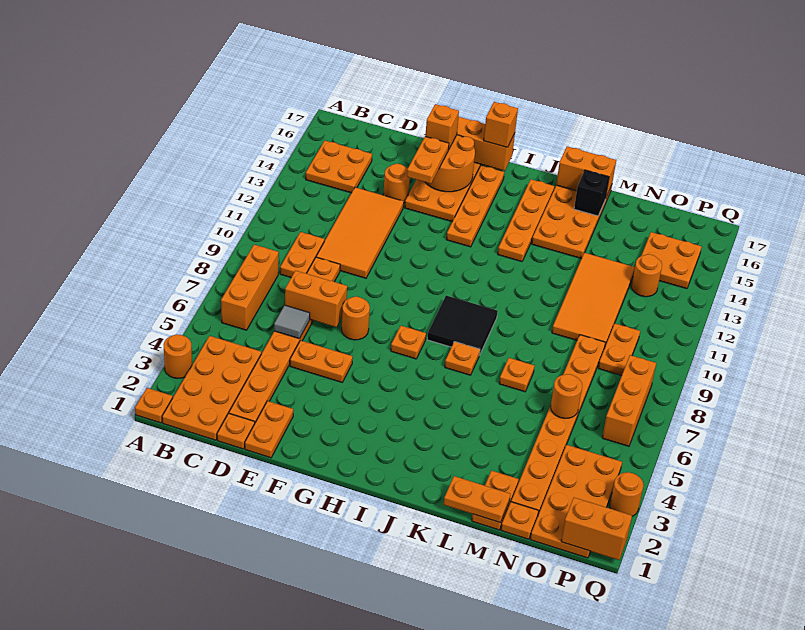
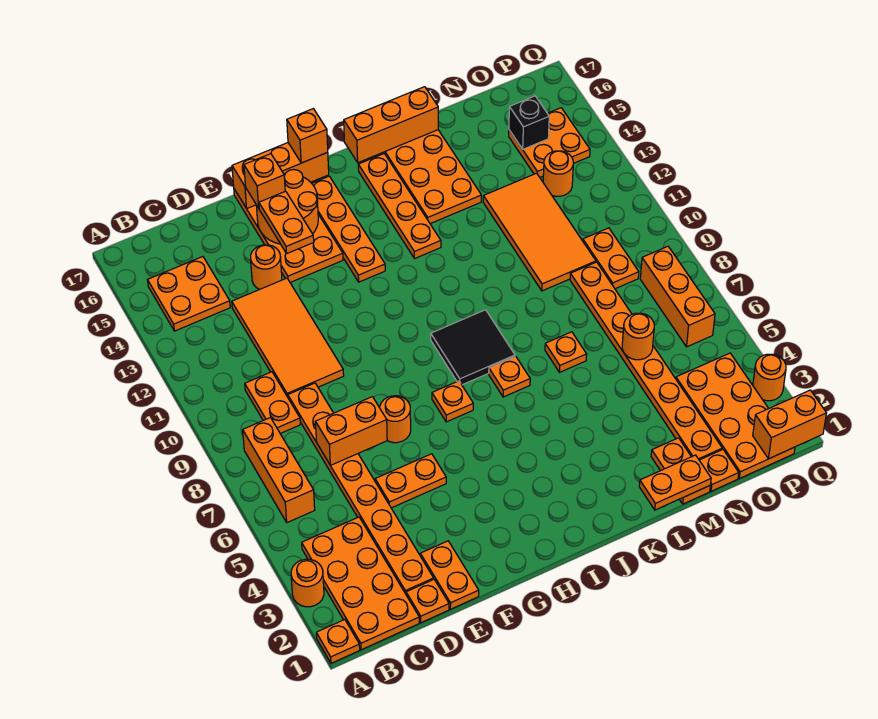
grey 1x1 tile [274,305,310,339] -> none
orange 1x2 brick [556,147,616,197] -> orange 1x3 brick [344,87,438,163]
black 1x1 brick [574,170,609,216] -> black 1x1 brick moved to [509,96,549,149]

